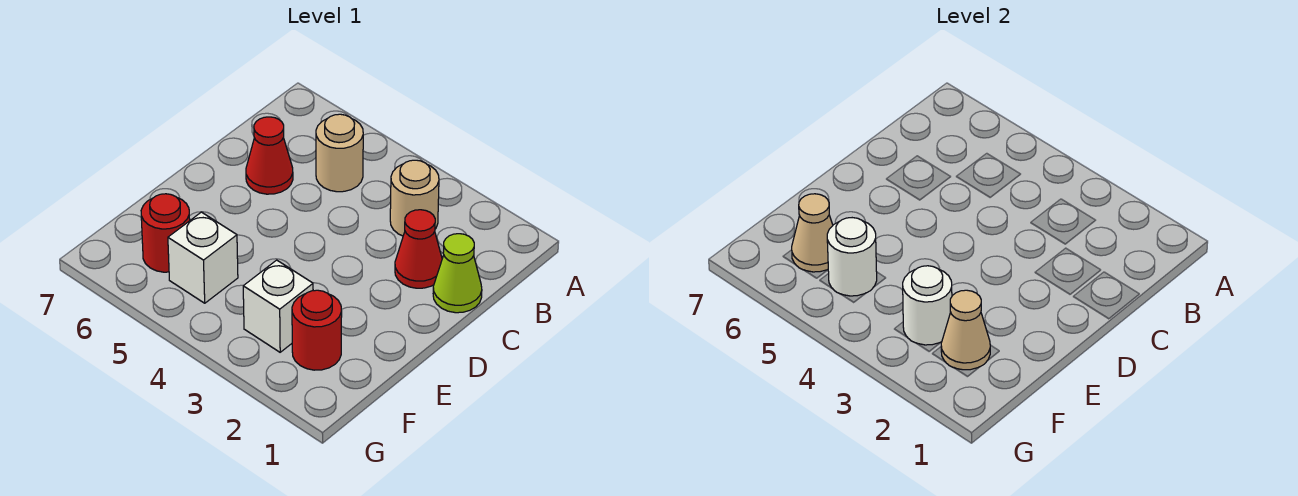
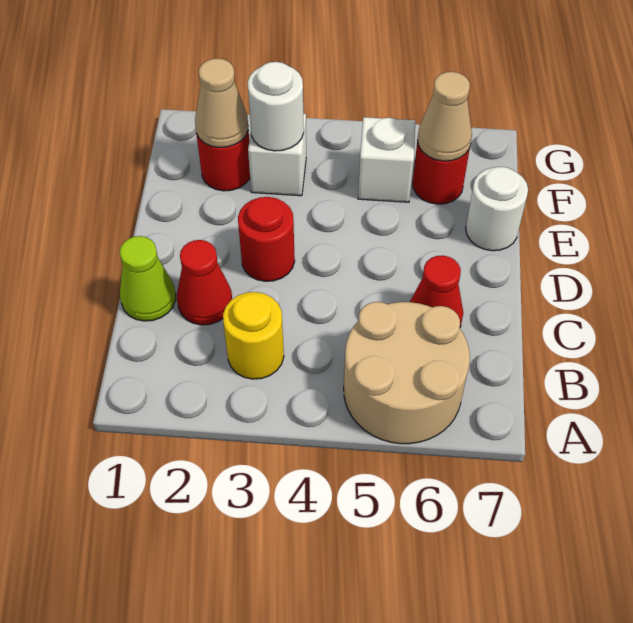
tan 1x1 round brick [390,160,439,236] -> yellow 1x1 round brick [223,292,284,379]
tan 1x1 round brick [316,114,363,192] -> tan 2x2 round brick [344,302,470,444]
none -> red 1x1 round brick [238,197,295,281]
white 1x1 round brick [827,218,877,296] -> white 1x1 round brick moved to [466,167,528,251]

